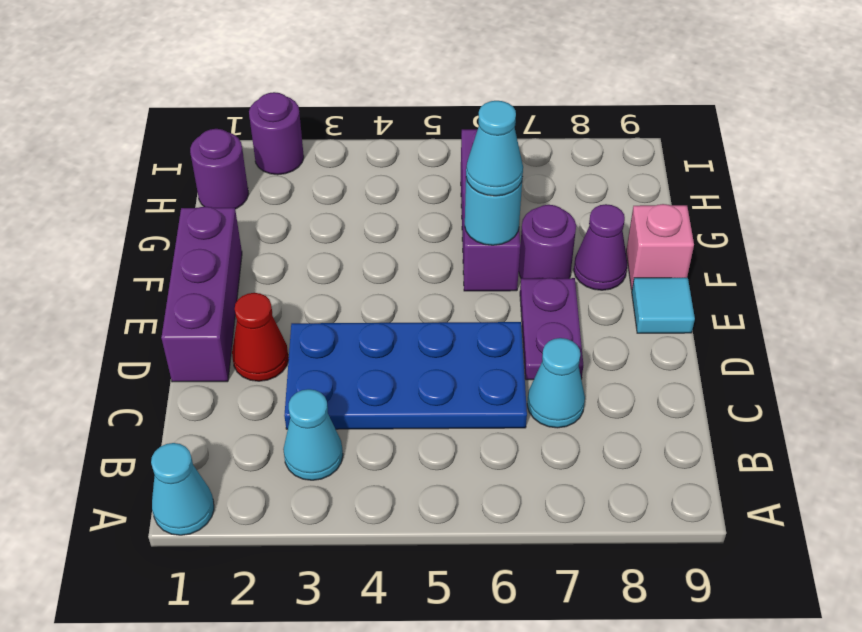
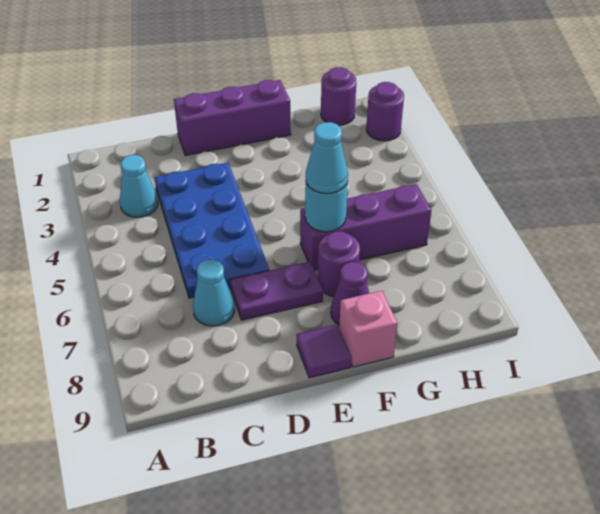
cyan 1x1 cone [151,443,214,535] -> none
red 1x1 cone [232,293,289,381] -> none
cyan 1x1 tile [632,278,695,333] -> purple 1x1 tile [296,324,351,378]

